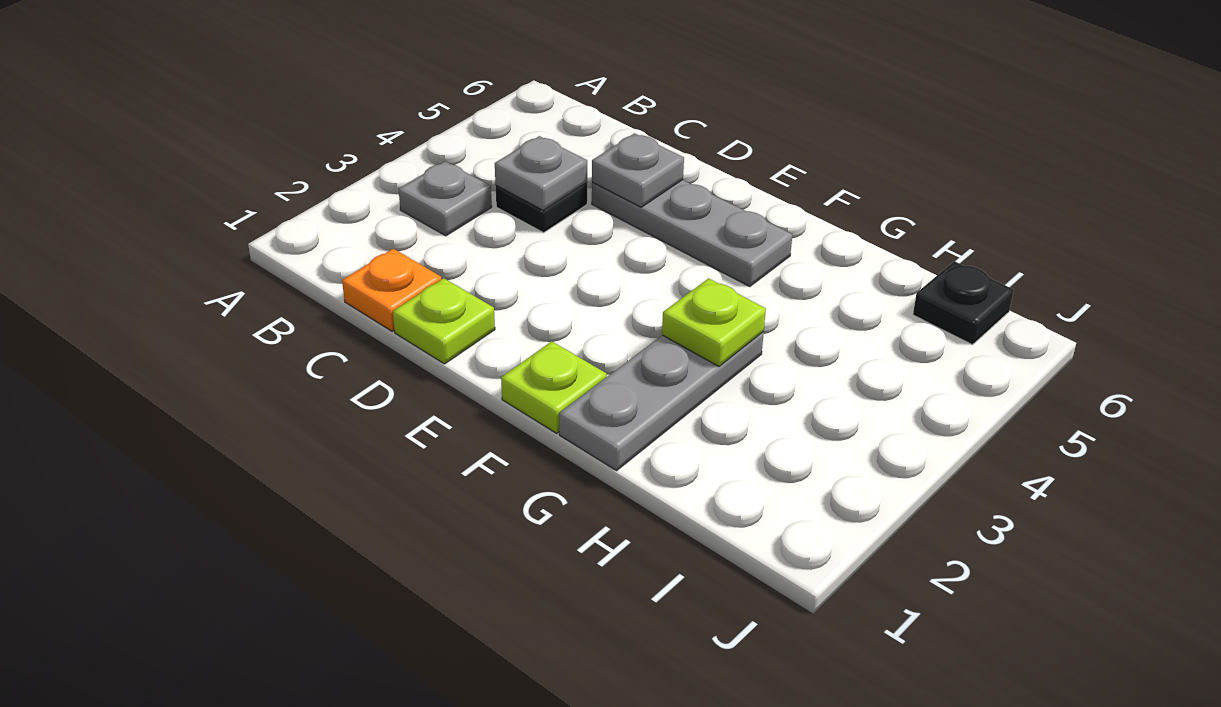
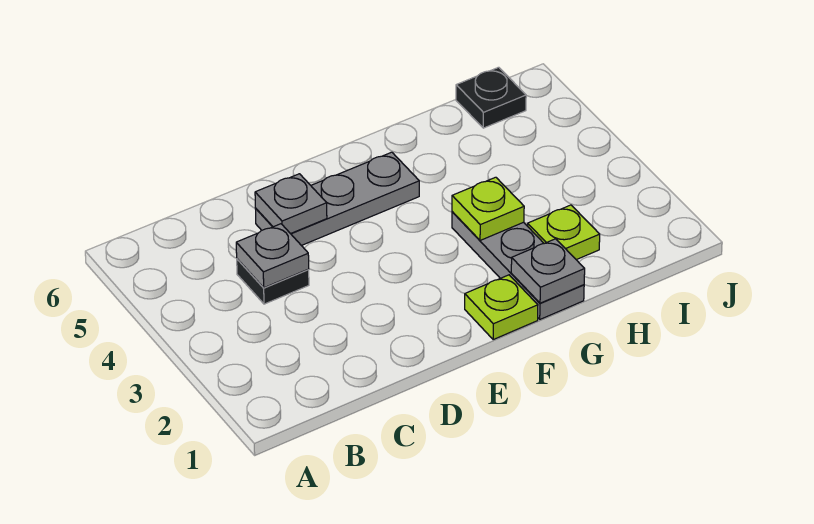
grey 1x1 plate [399,162,492,236] -> grey 1x1 plate moved to [511,239,585,303]
orange 1x1 plate [342,249,441,331] -> none
lime 1x1 plate [393,278,495,364] -> lime 1x1 plate moved to [528,205,600,260]

